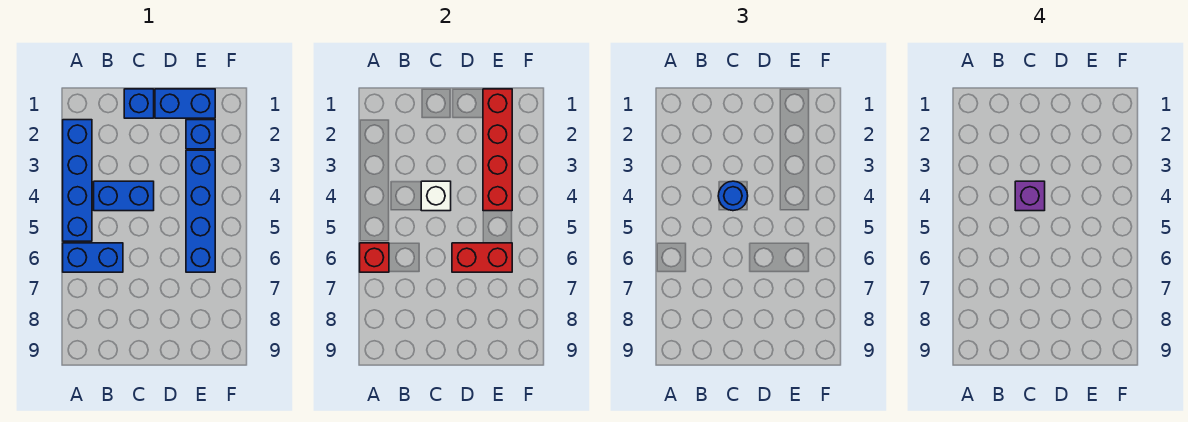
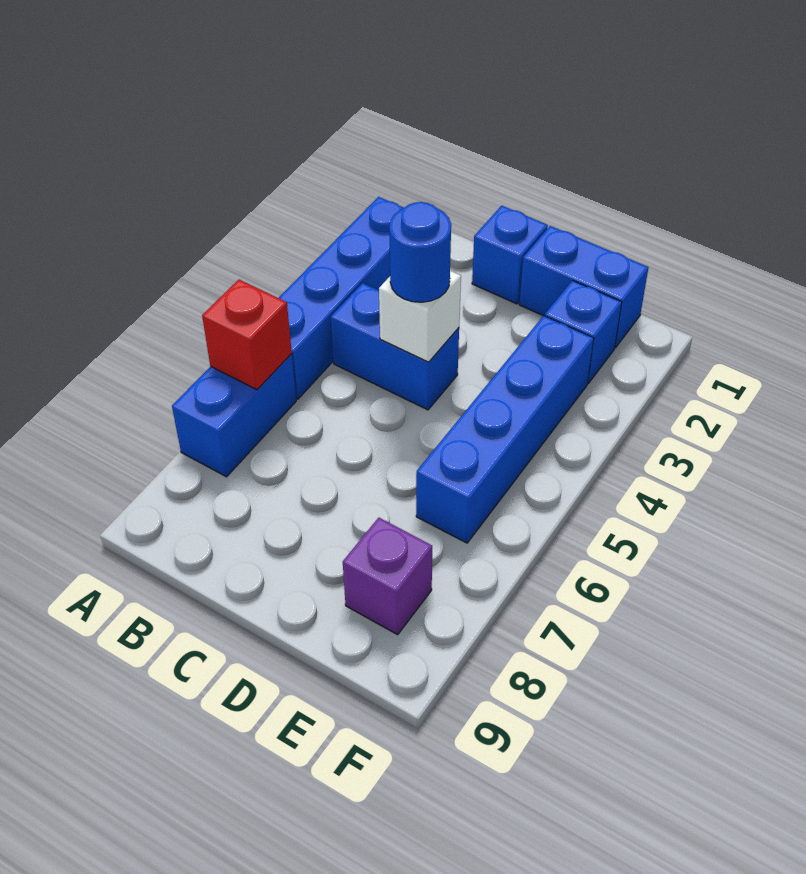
blue 1x2 brick [63,243,123,272] -> blue 1x2 brick turned to [172,354,296,477]
purple 1x1 brick [1015,181,1045,211] -> purple 1x1 brick moved to [343,518,432,635]
red 1x2 brick [452,243,512,272] -> none
red 1x4 brick [483,89,512,211] -> none

